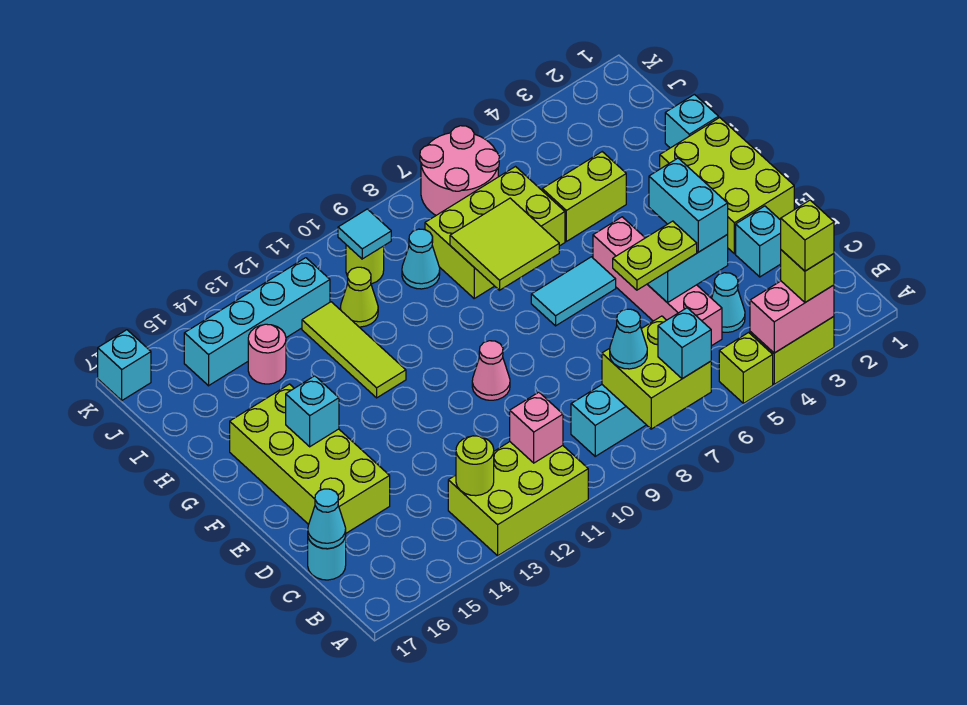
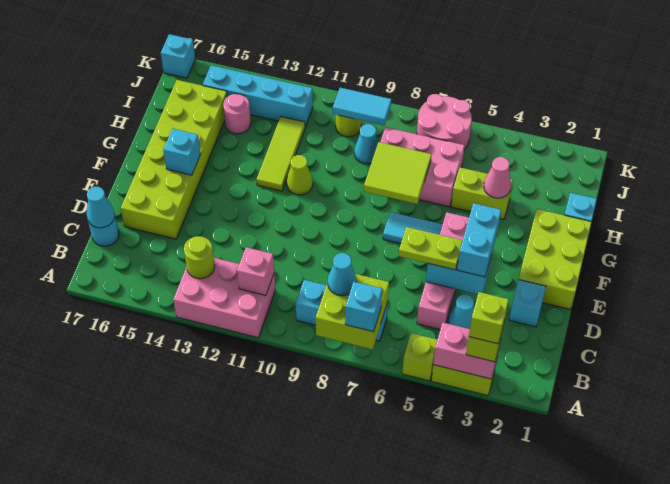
lime 2x3 brick [448,442,588,556] -> pink 2x3 brick [173,258,275,338]
lime 2x4 brick [230,384,390,533] -> lime 2x6 brick [121,80,227,239]
pink 1x1 cone [472,341,510,400] -> pink 1x1 cone moved to [484,157,511,198]
lime 2x3 brick [425,167,565,298] -> pink 2x3 brick [380,127,465,207]
lime 1x1 cone [340,267,378,327] -> lime 1x1 cone moved to [286,155,313,195]
cyan 1x1 tile [338,209,391,259] -> cyan 1x2 tile [333,88,391,125]

